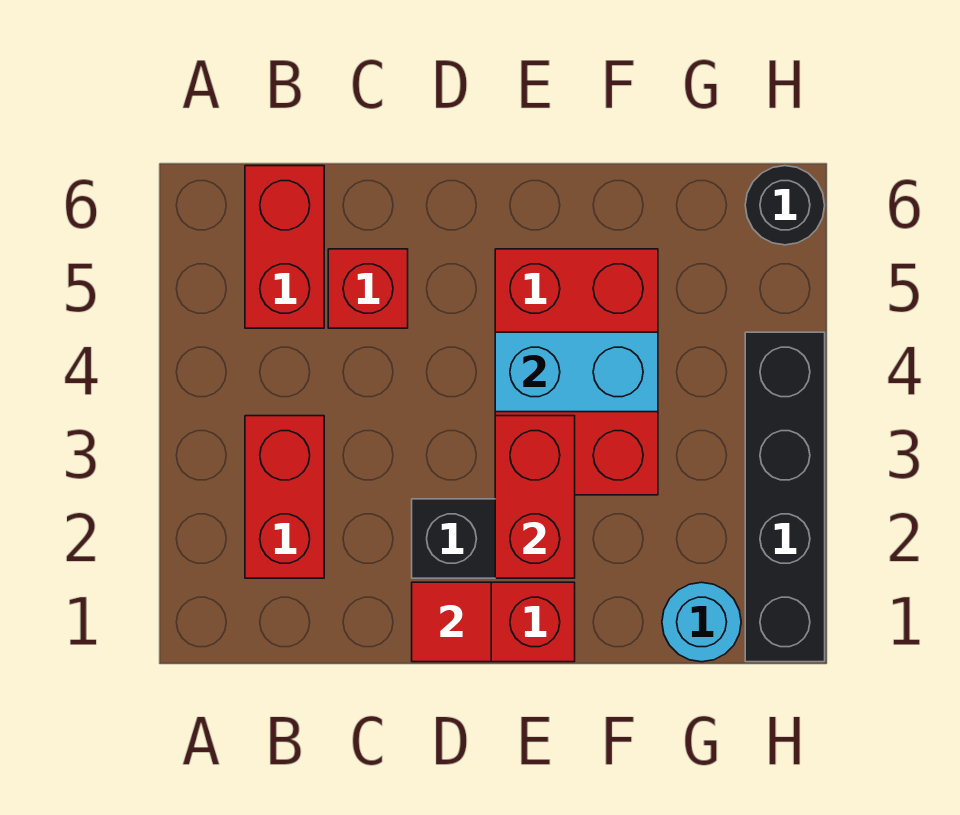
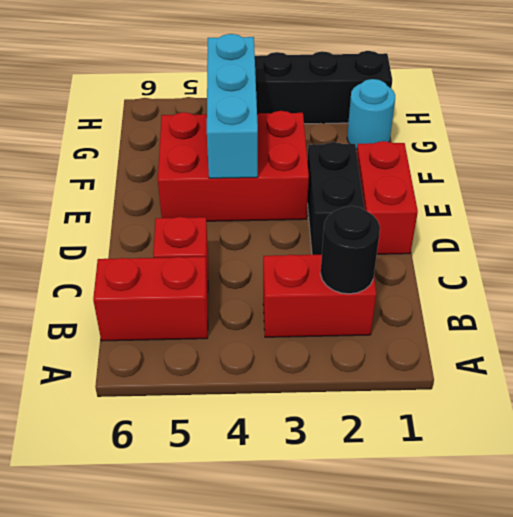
red 1x1 tile [412,582,491,662] -> none
red 1x2 brick [495,416,575,578] -> none
cyan 1x2 brick [495,332,658,412] -> cyan 1x3 brick [207,34,258,178]
black 1x1 round brick [745,166,825,245] -> black 1x1 round brick moved to [320,206,380,294]

